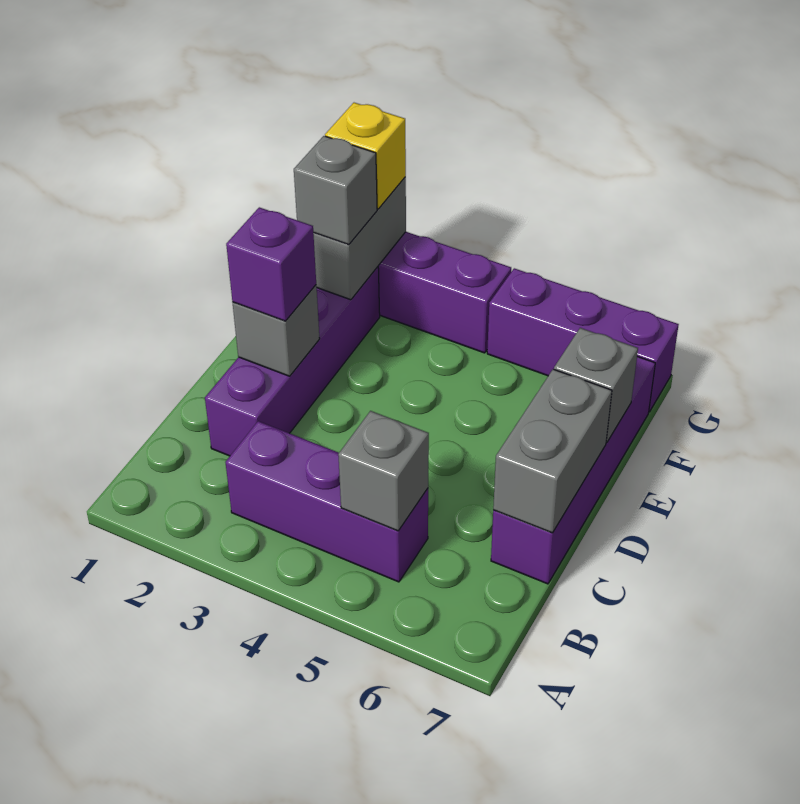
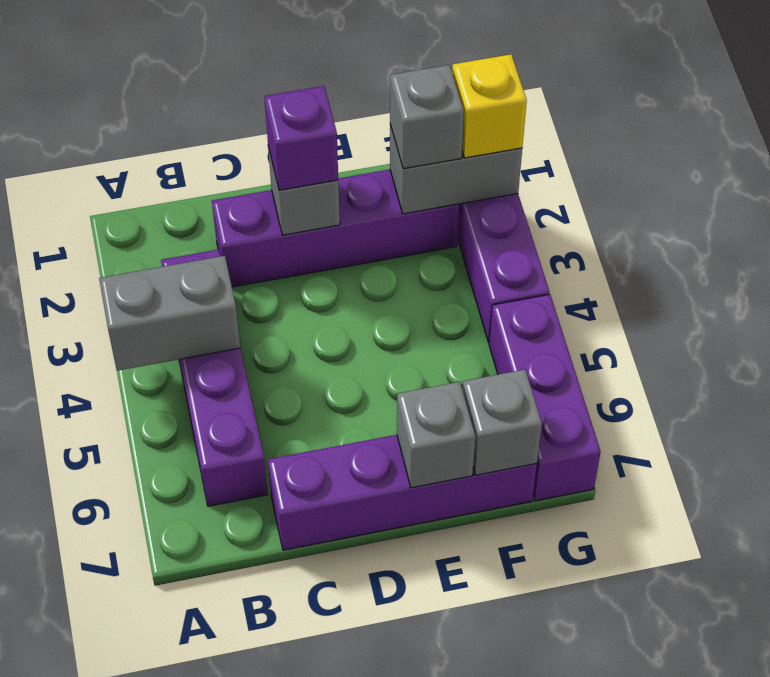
purple 1x3 brick [225,421,428,582] -> purple 1x4 brick [161,249,268,506]
grey 1x1 brick [338,411,429,531] -> grey 1x1 brick moved to [463,370,542,475]
grey 1x2 brick [493,369,612,533] -> grey 1x2 brick moved to [99,256,240,371]

